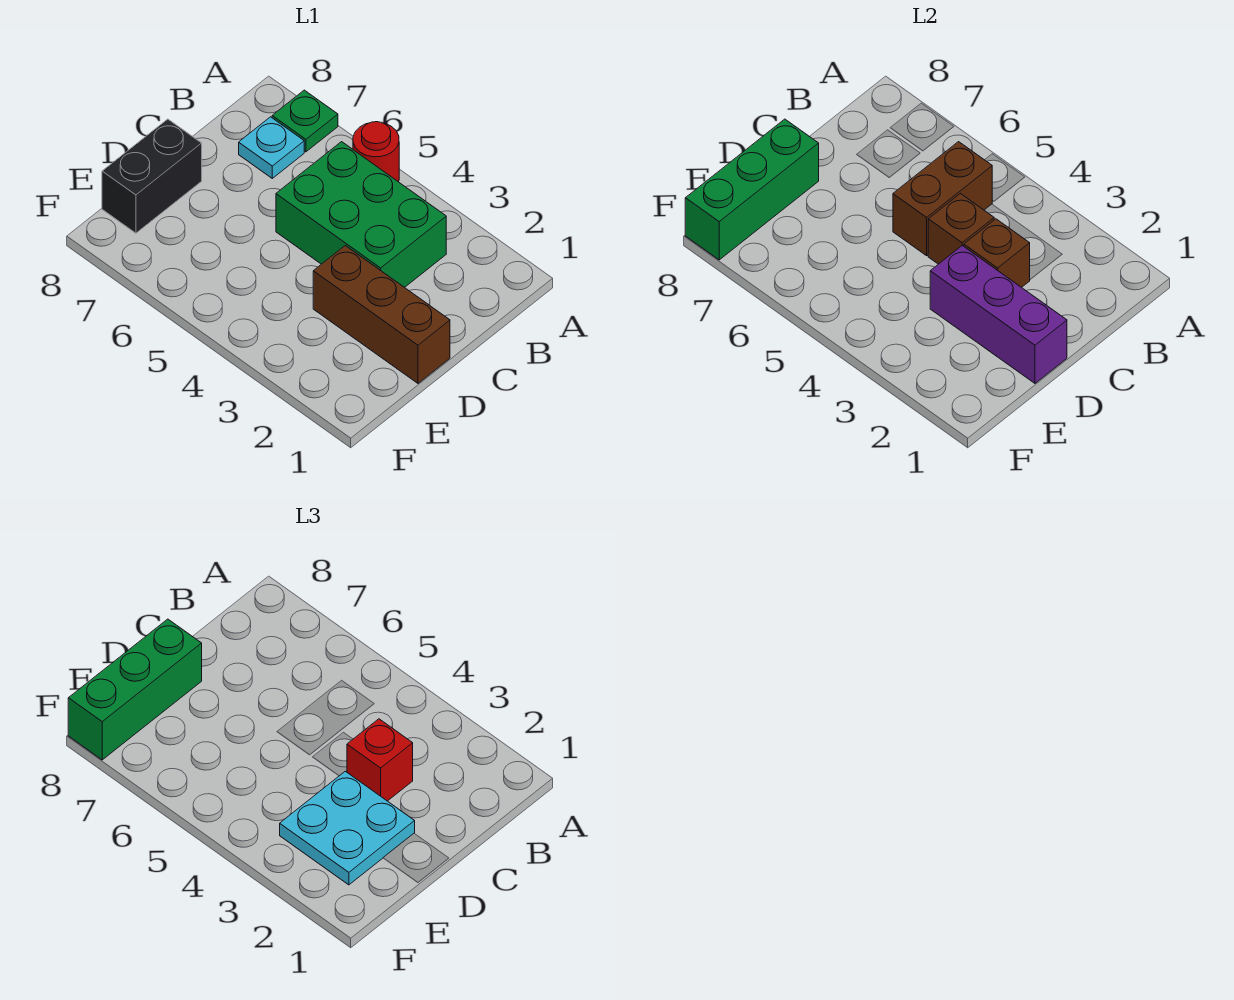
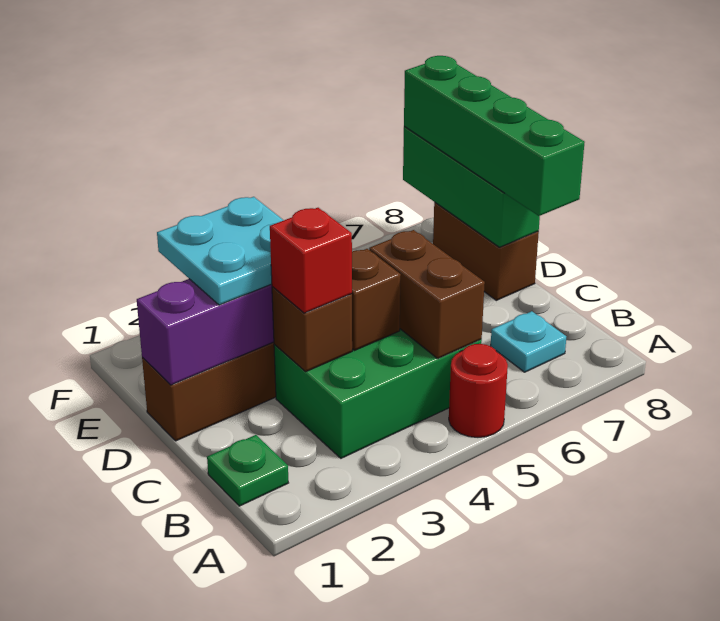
green 1x1 plate [272,90,338,152] -> green 1x1 plate moved to [207,435,288,506]
black 1x2 brick [102,119,202,233] -> brown 1x2 brick [433,203,539,300]
green 1x3 brick [68,619,202,760] -> green 1x4 brick [404,56,585,216]

